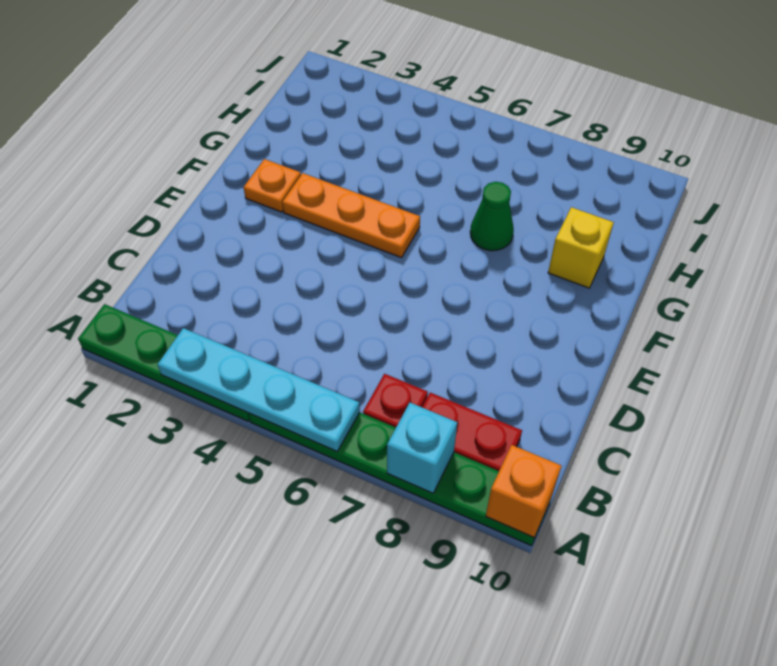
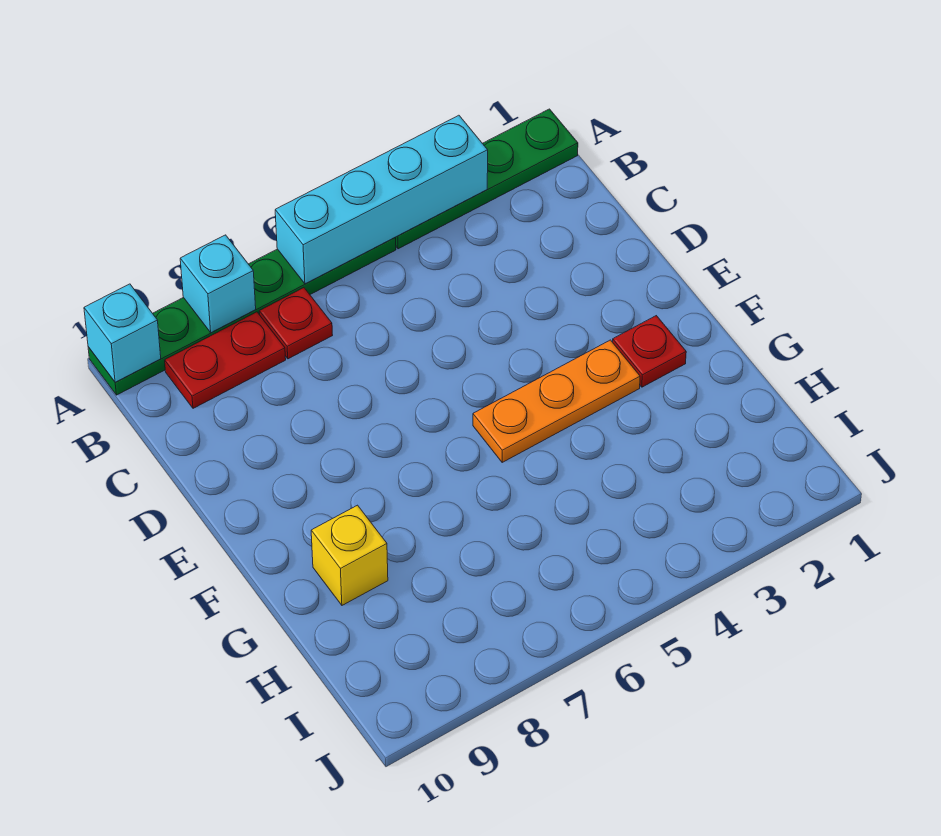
cyan 1x4 plate [158,328,360,451] -> cyan 1x4 brick [275,115,488,284]
orange 1x1 brick [486,445,561,537] -> cyan 1x1 brick [84,284,161,382]
orange 1x1 plate [244,159,301,212] -> red 1x1 plate [613,316,686,387]
green 1x1 cone [470,182,514,251] -> none

